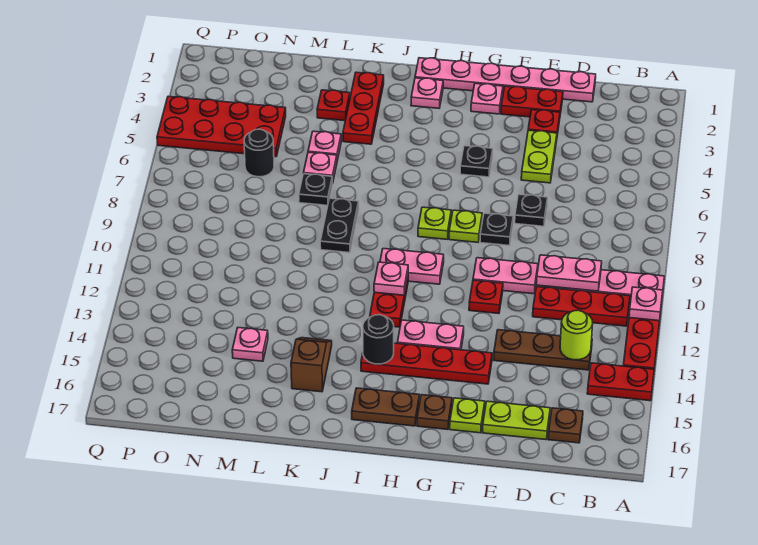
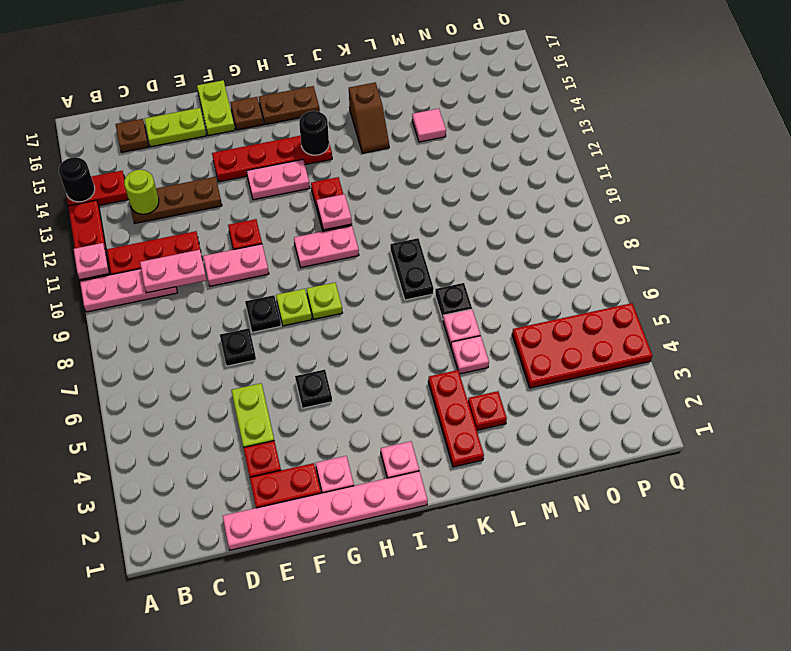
lime 1x1 plate [450,398,485,433] -> lime 1x2 plate [197,80,235,136]
pink 1x1 plate [232,328,268,361] -> pink 1x1 tile [412,109,446,142]
black 1x1 round brick [244,129,274,177] -> black 1x1 round brick moved to [59,157,95,202]

